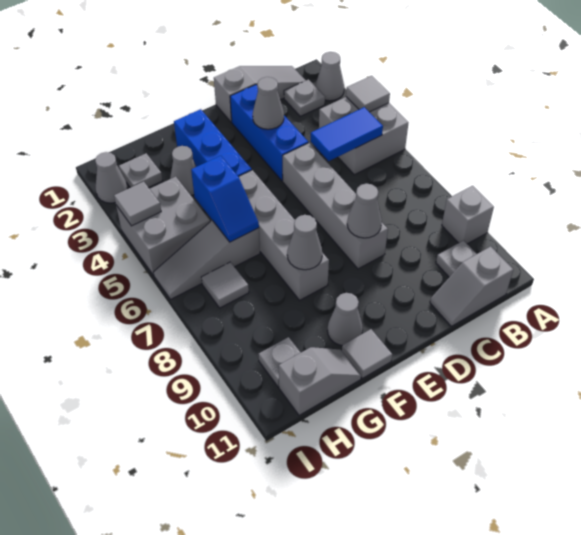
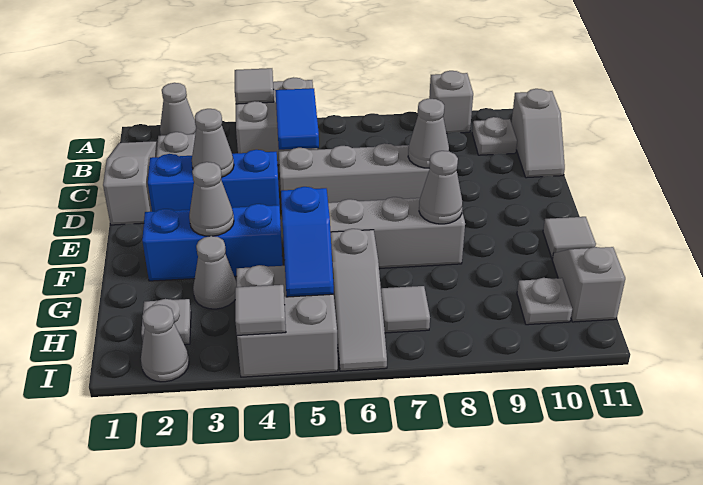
grey 1x1 cone [328,293,363,345] -> grey 1x1 cone moved to [189,162,234,236]
blue 1x2 slope [191,156,259,242] -> blue 1x2 slope turned to [281,187,334,297]

